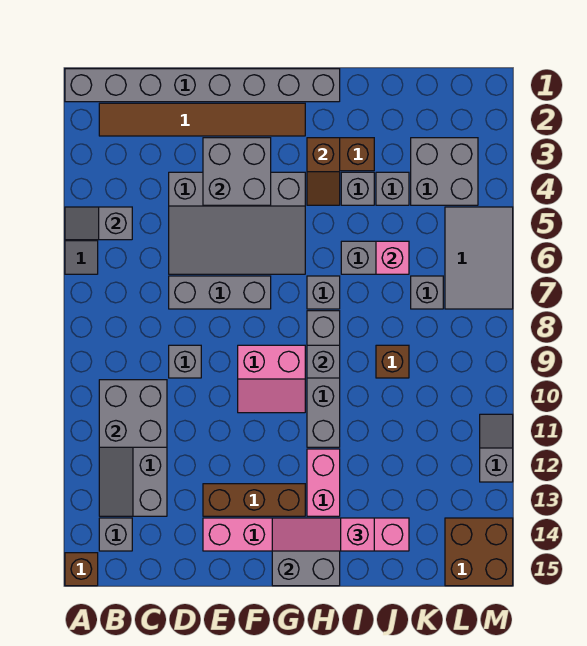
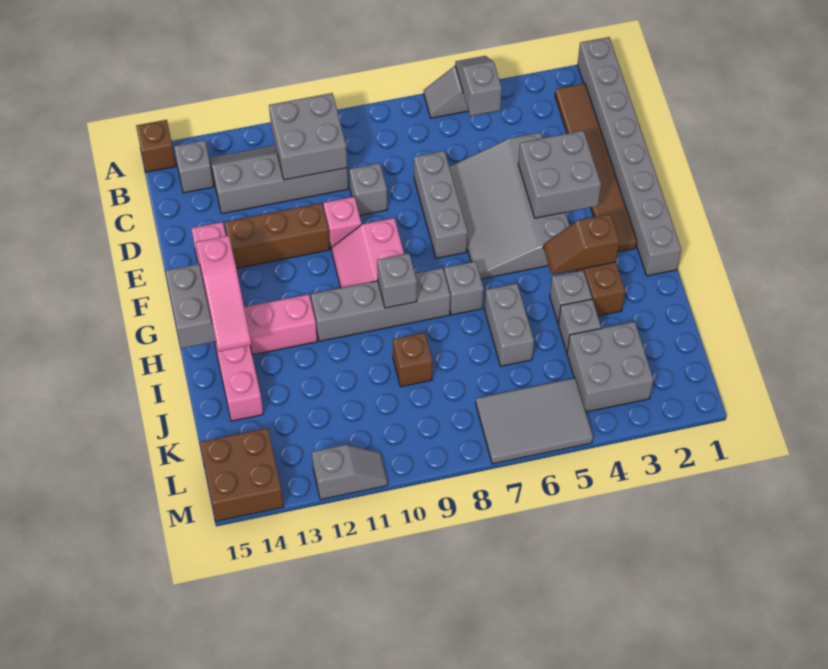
brown 1x3 brick [203,484,305,516] -> brown 1x3 brick turned to [225,203,330,268]
pink 1x3 slope [272,518,374,551] -> pink 1x3 slope turned to [196,236,251,352]
pink 1x1 brick [376,241,409,274] -> pink 1x1 brick moved to [324,197,361,247]
grey 1x1 brick [411,276,443,309] -> none

